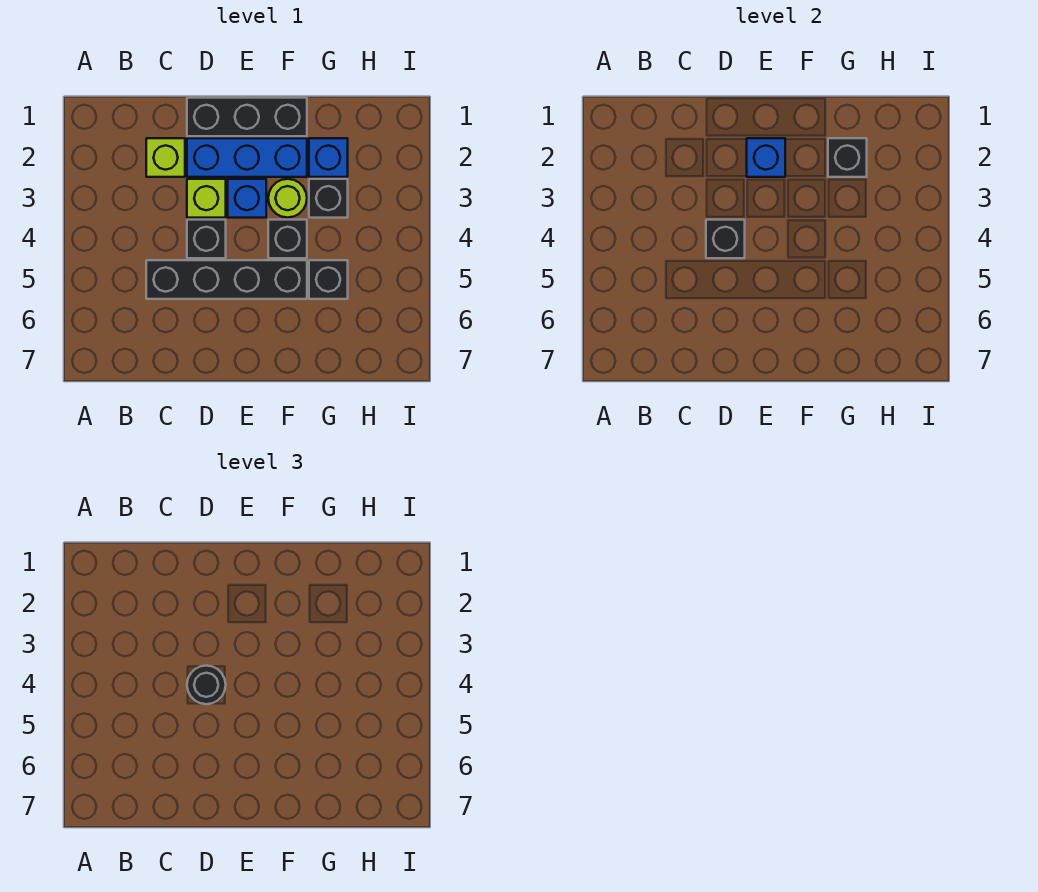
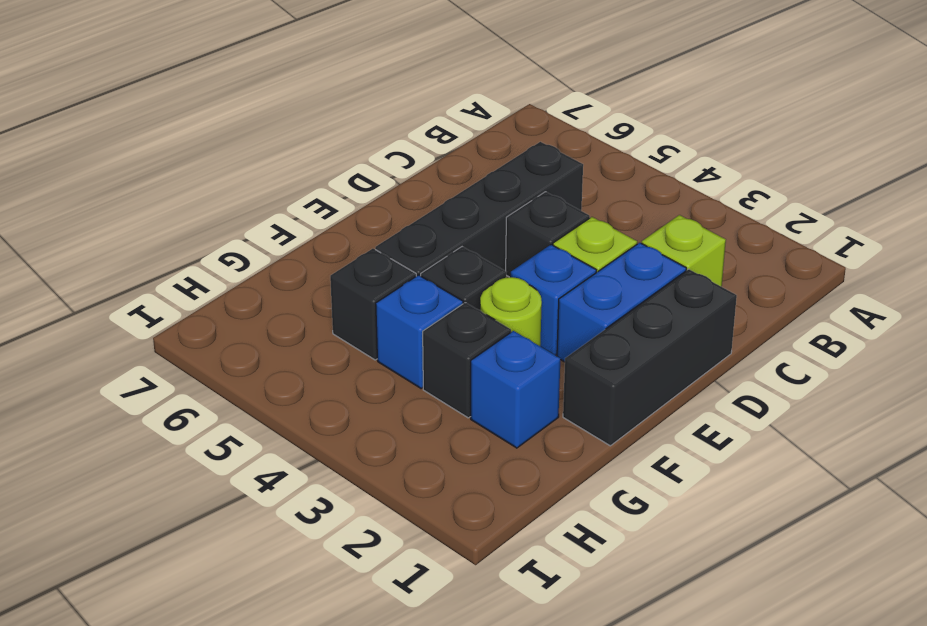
blue 1x3 brick [187,138,307,177] -> blue 1x2 brick [557,243,686,362]
black 1x1 brick [706,220,745,258] -> none
black 1x1 round brick [187,666,226,704] -> none
blue 1x1 brick [747,138,785,177] -> blue 1x1 brick moved to [376,275,463,388]
black 1x1 brick [828,138,867,177] -> none

